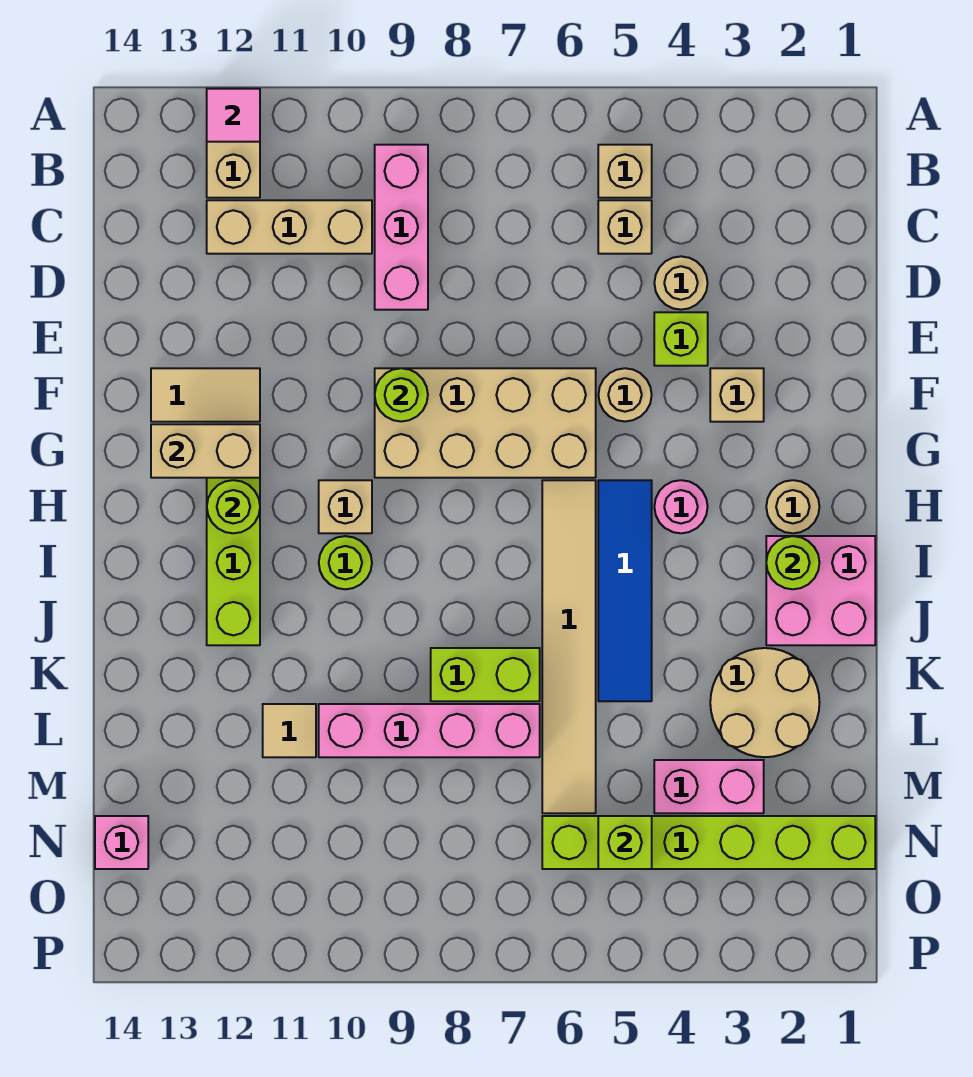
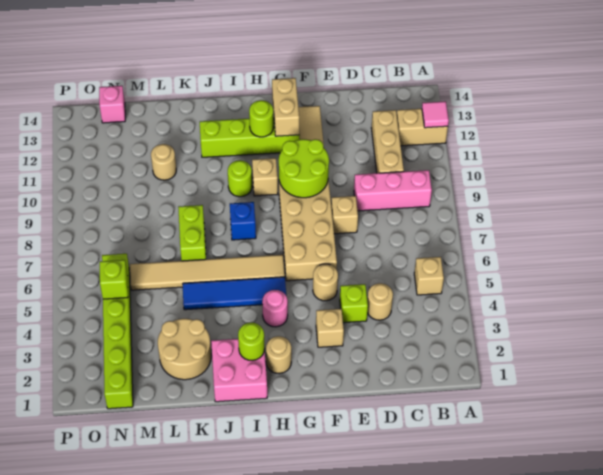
tan 1x1 brick [598,200,652,254] -> tan 1x1 brick moved to [331,196,358,234]
lime 1x1 round brick [375,368,428,422] -> lime 2x2 round brick [279,139,329,198]
none -> blue 1x1 brick [230,202,256,240]
pink 1x4 brick [319,704,540,757] -> none
tan 1x1 tile [263,704,316,757] -> tan 1x1 round brick [151,144,176,180]
pink 1x2 brick [654,760,764,813] -> none

